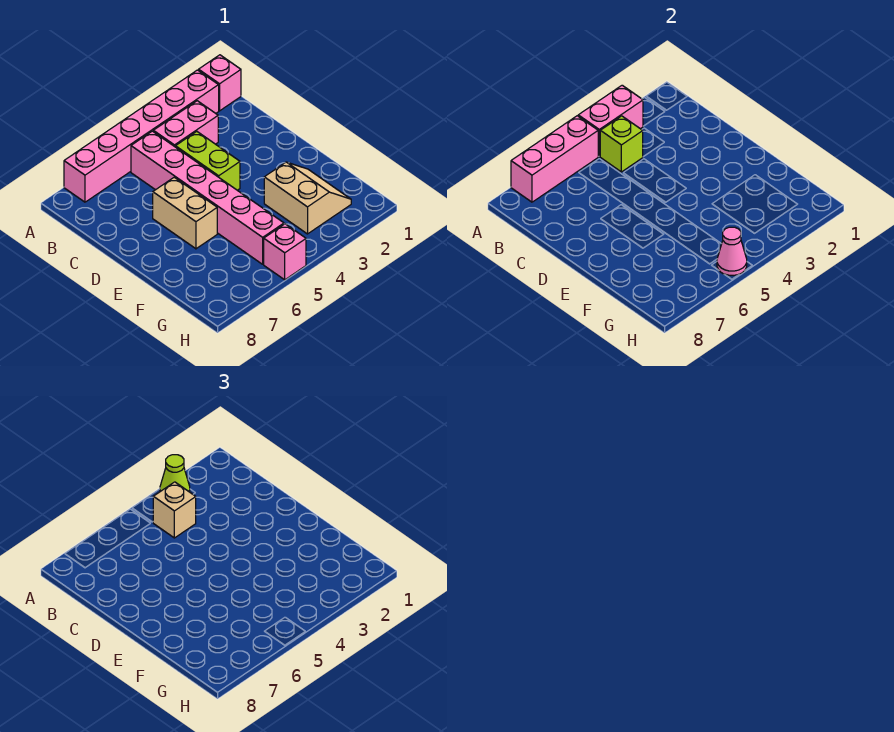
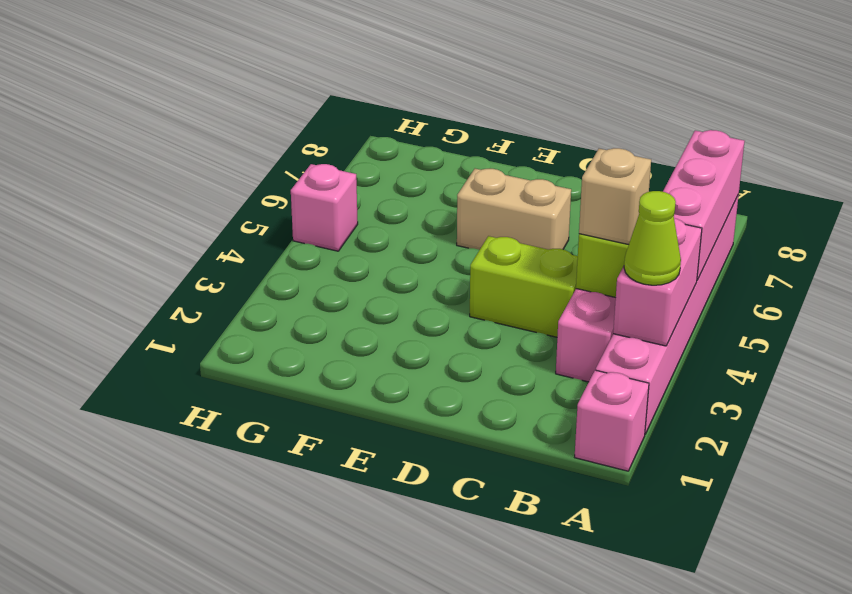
pink 1x6 brick [131,131,284,264] -> none
tan 2x2 slope [264,162,351,234] -> none
pink 1x1 cone [717,227,747,275] -> none

